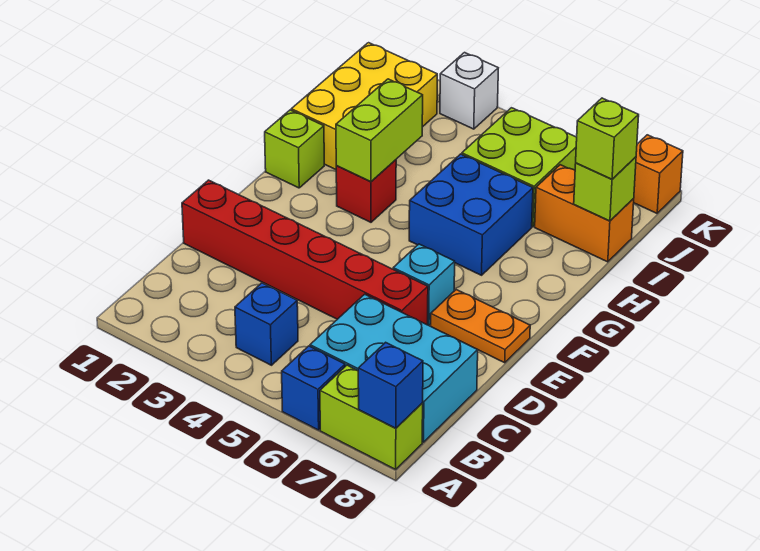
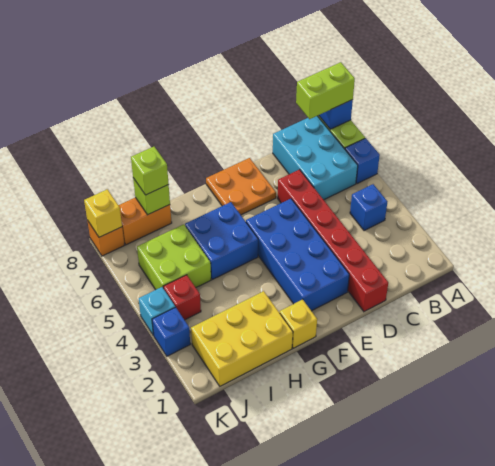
none -> blue 2x4 brick [246,199,349,311]
cyan 1x1 brick [393,244,455,325] -> cyan 1x1 brick moved to [139,287,175,335]
orange 1x2 plate [431,290,530,363] -> orange 2x2 plate [206,158,276,215]
lime 1x1 brick [265,110,324,188] -> yellow 1x1 brick [280,299,317,348]
red 1x1 brick [336,160,396,222] -> red 1x1 brick moved to [163,275,201,320]
lime 1x2 brick [336,79,423,182] -> lime 1x2 brick moved to [296,62,355,119]
orange 1x2 brick [535,165,634,262] -> orange 1x2 brick turned to [119,197,172,245]
white 1x1 brick [440,53,498,129] -> blue 1x1 brick [152,307,190,356]
none -> yellow 1x1 brick [84,189,122,237]

